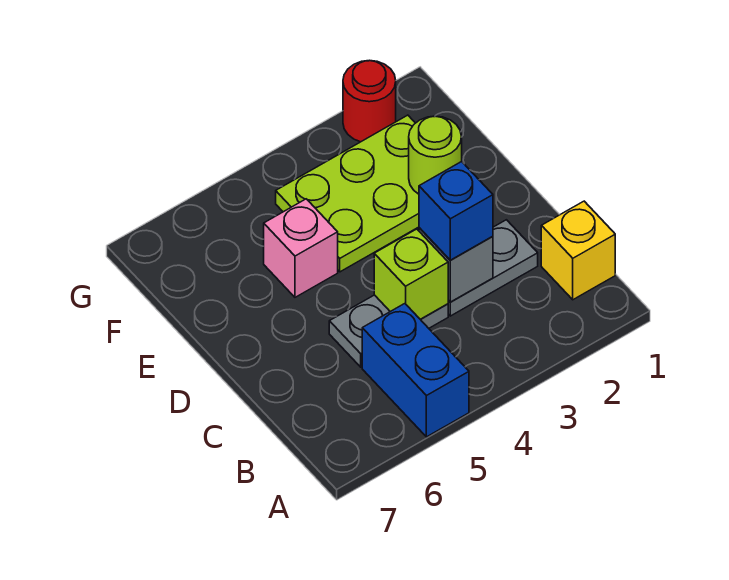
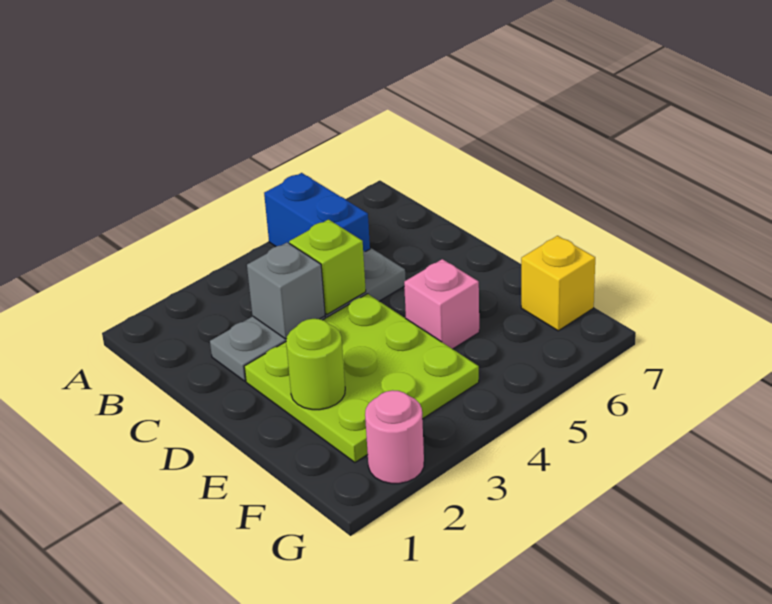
yellow 1x1 brick [541,201,615,300] -> yellow 1x1 brick moved to [521,236,595,331]
blue 1x1 brick [419,162,493,260] -> none
lime 2x3 plate [276,115,419,272] -> lime 3x3 plate [244,294,479,462]
red 1x1 round brick [343,61,396,142] -> pink 1x1 round brick [365,390,424,484]

